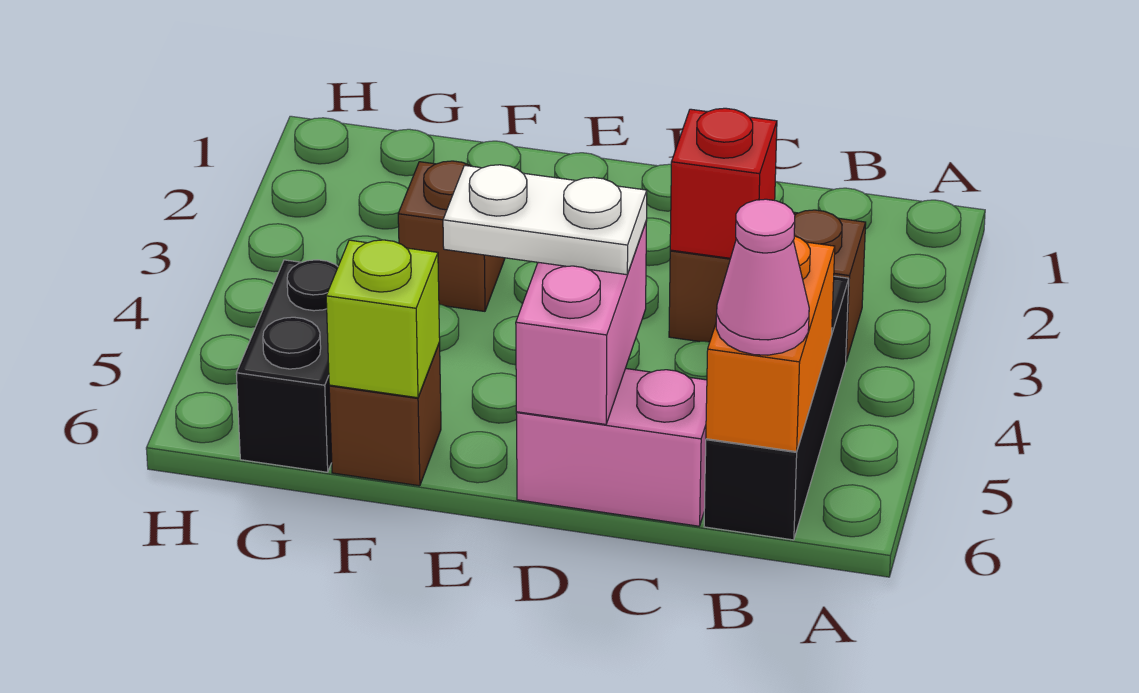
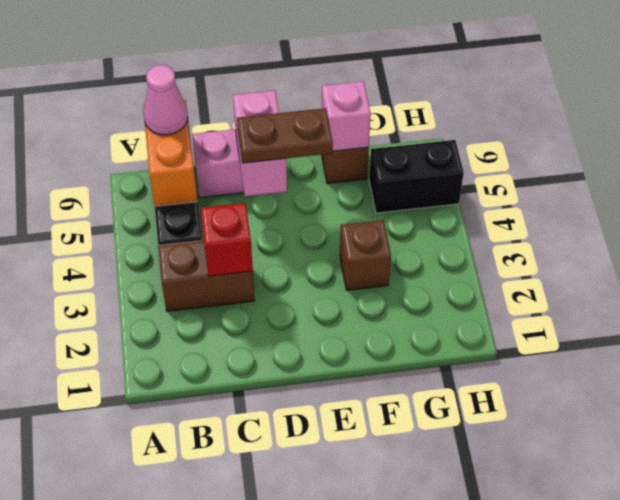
white 1x2 plate [443,165,647,275] -> brown 1x2 plate [237,108,333,163]
lime 1x1 brick [326,240,440,398] -> pink 1x1 brick [322,81,371,151]
black 1x2 brick [236,260,338,472] -> black 1x2 brick turned to [369,140,464,213]

